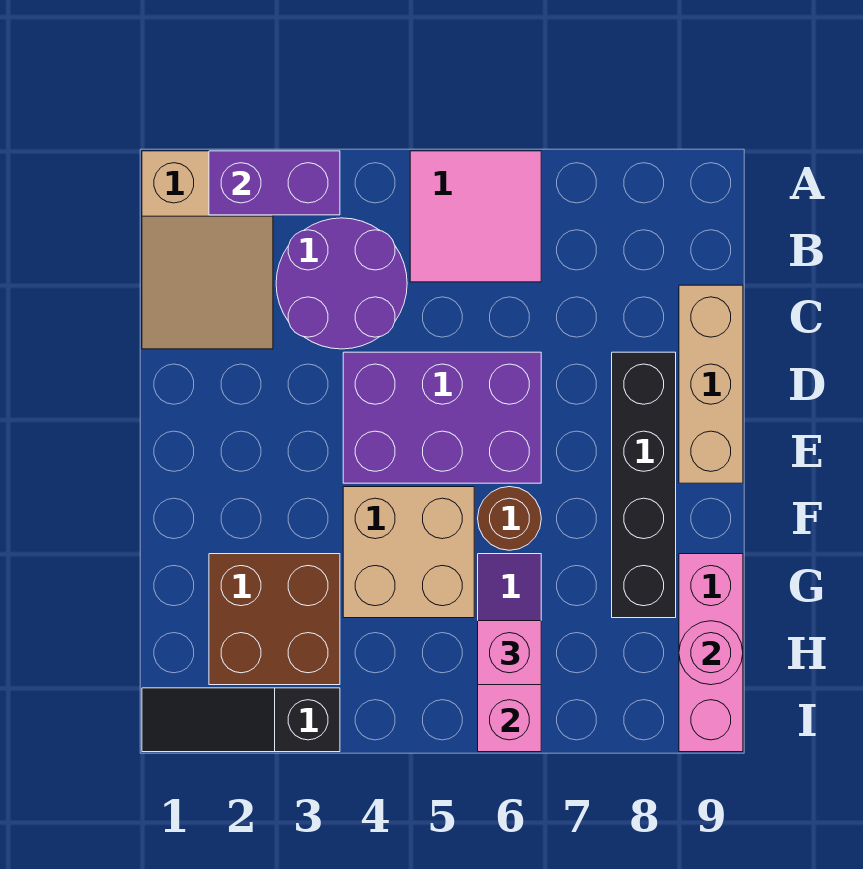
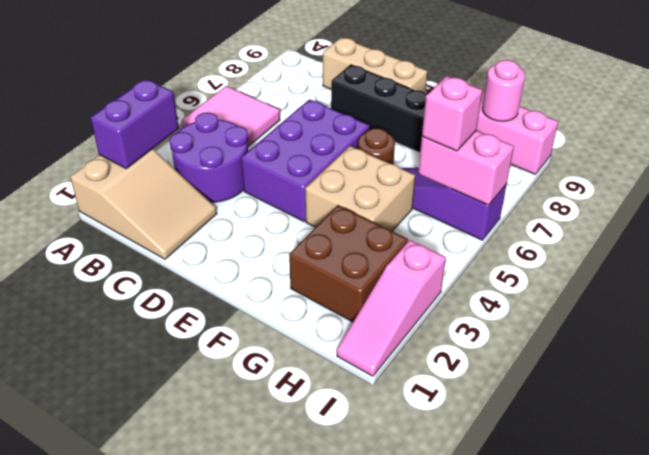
black 1x3 slope [142,688,340,752] -> pink 1x3 slope [337,240,446,376]

